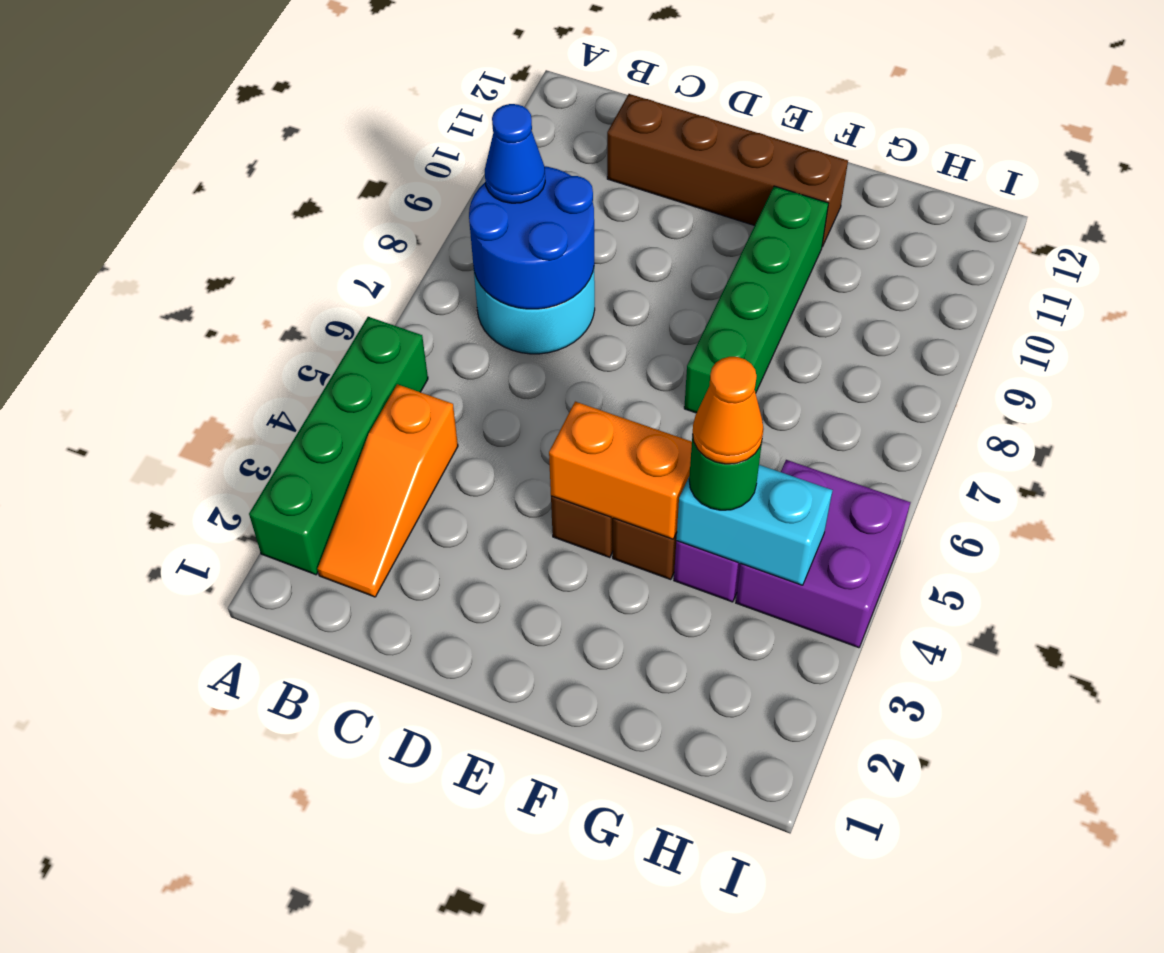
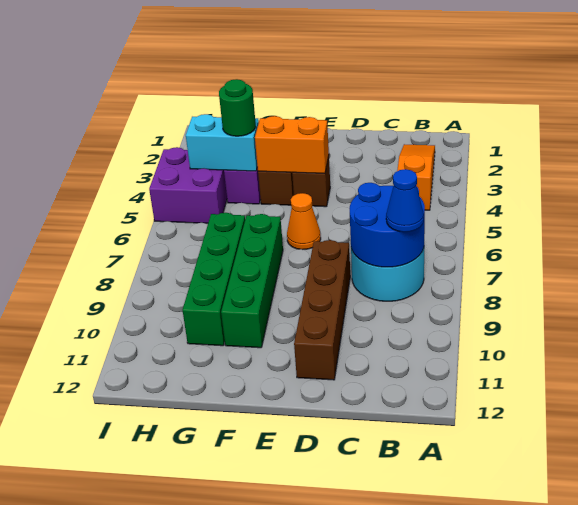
green 1x4 brick [249,317,428,575] -> green 1x4 brick moved to [183,213,245,346]
brown 1x4 brick [607,94,848,247] -> brown 1x4 brick turned to [294,240,350,380]
orange 1x1 cone [693,357,763,464] -> orange 1x1 cone moved to [287,193,321,250]

